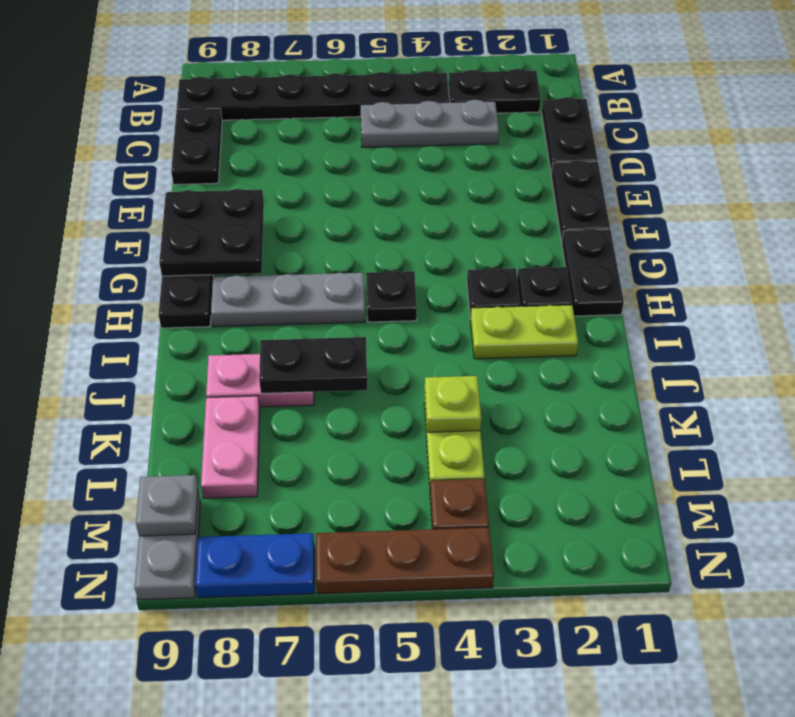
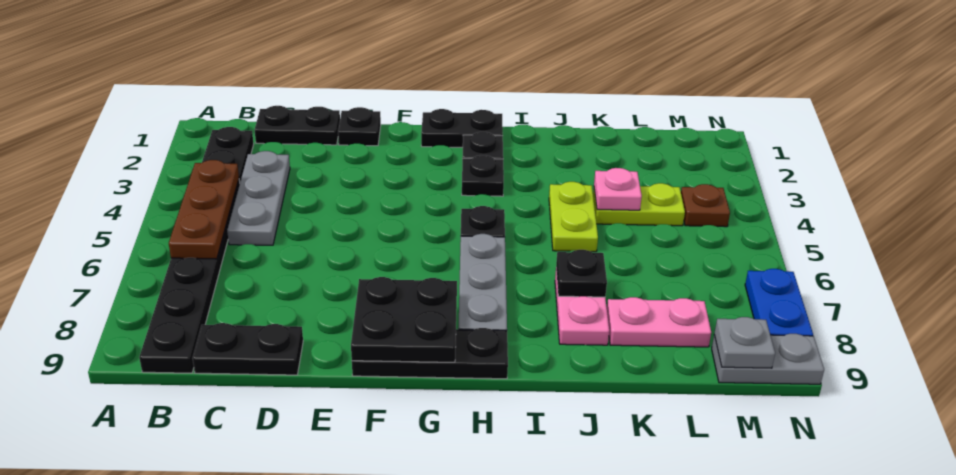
black 1x2 plate [551,160,610,242] -> black 1x1 plate [338,107,381,146]
lime 1x2 plate [470,305,578,359] -> lime 1x2 plate moved to [549,182,598,252]
black 1x2 plate [259,337,367,393] -> black 1x1 plate [556,250,607,297]
lime 1x1 plate [425,376,481,432] -> pink 1x1 plate [594,168,642,210]
brown 1x3 plate [316,528,494,594] -> brown 1x3 plate moved to [169,160,239,259]

